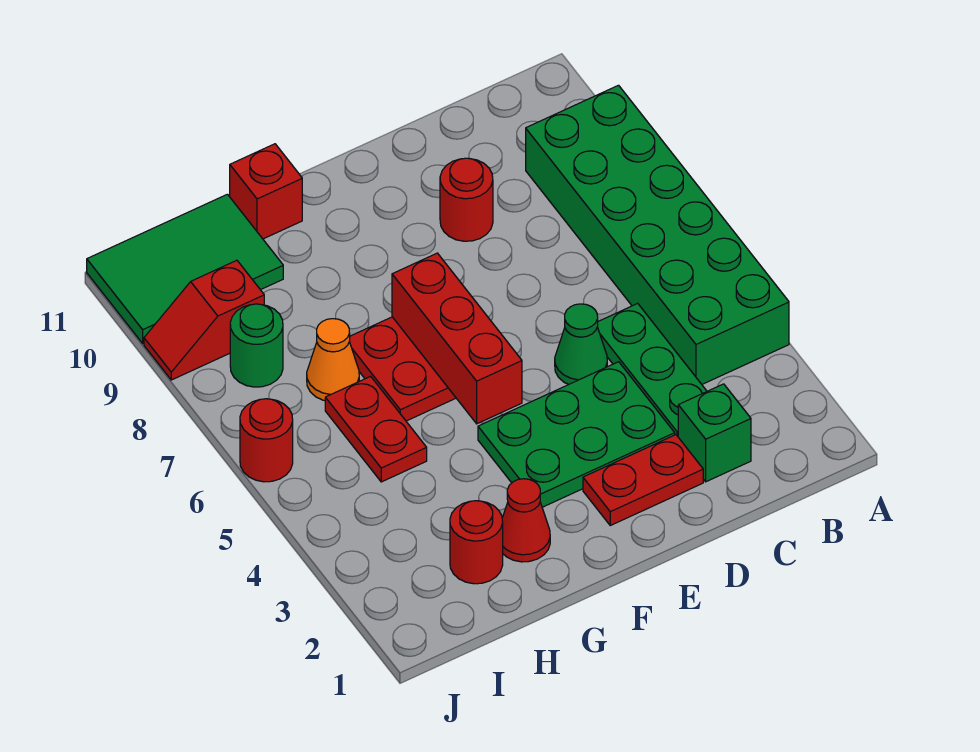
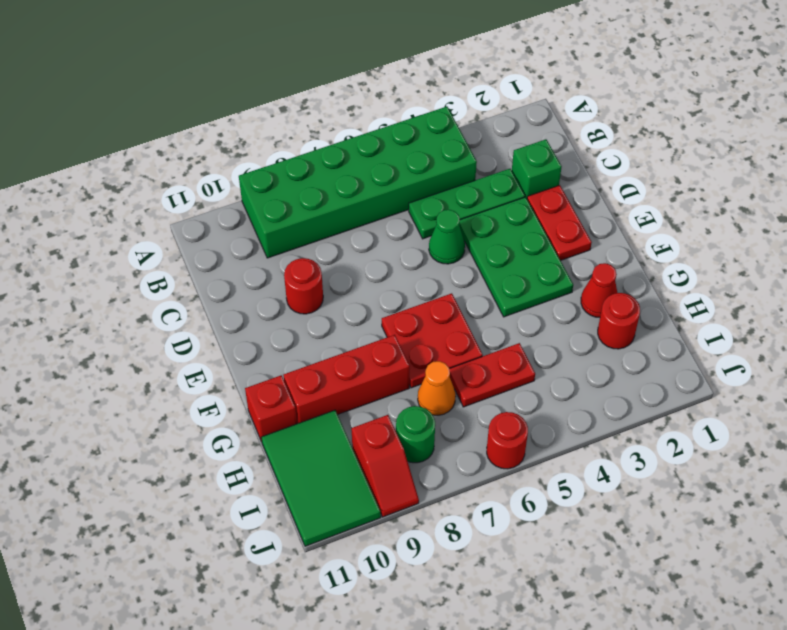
red 1x3 brick [392,253,522,424] -> red 1x3 brick moved to [284,335,410,424]

